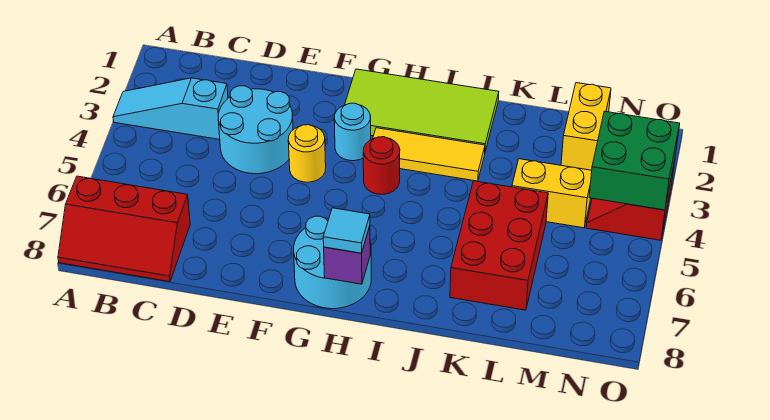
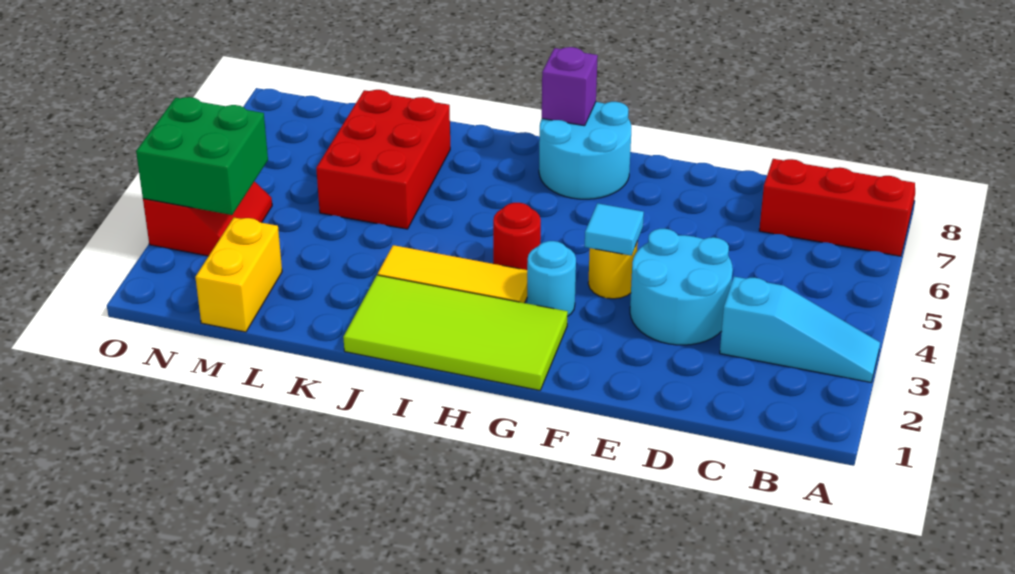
cyan 1x1 tile [323,208,370,253] -> cyan 1x1 tile moved to [585,203,644,255]
yellow 1x2 brick [512,159,592,228] -> none

